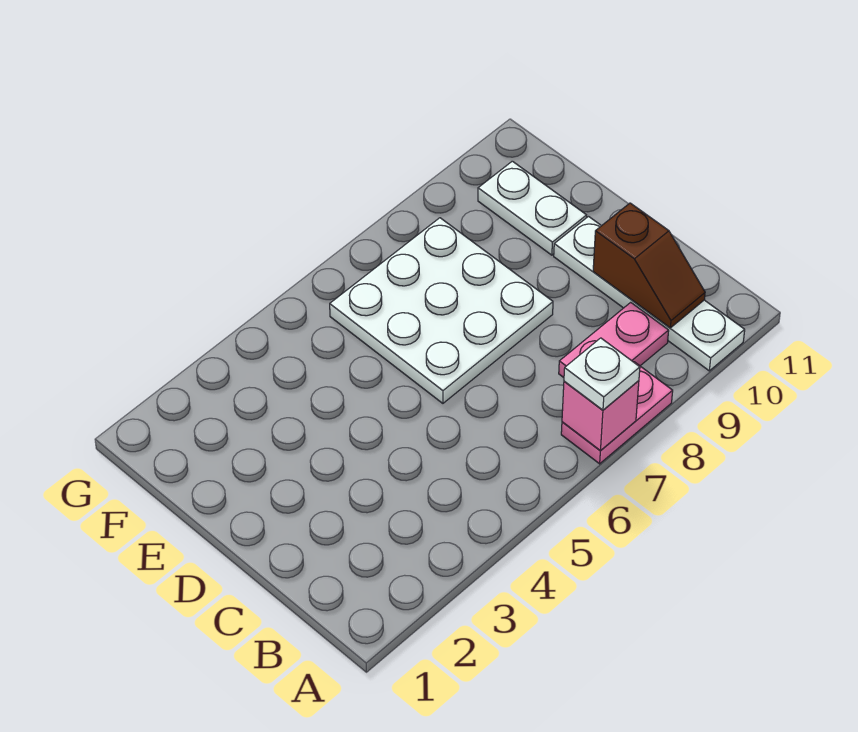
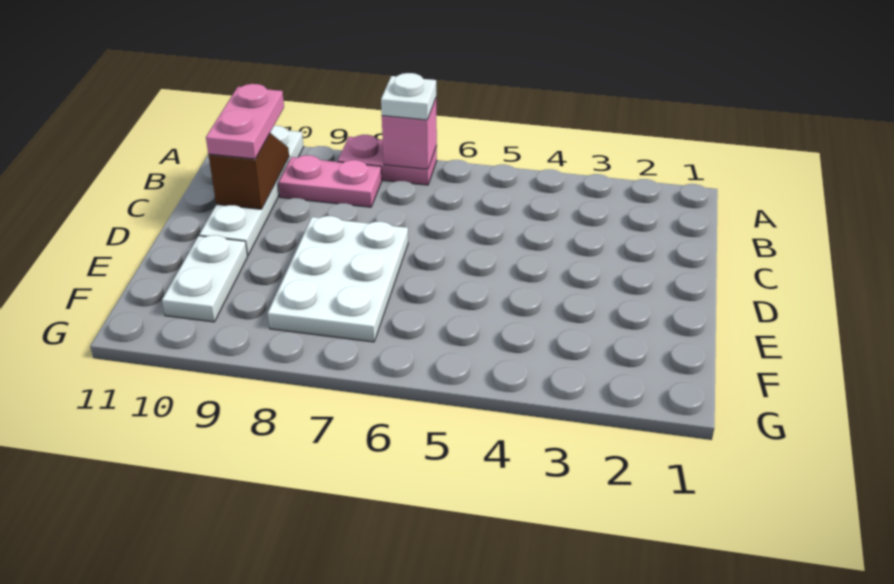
none -> pink 1x2 plate [206,84,284,159]
white 3x3 plate [330,218,553,403] -> white 2x3 plate [268,216,408,342]

